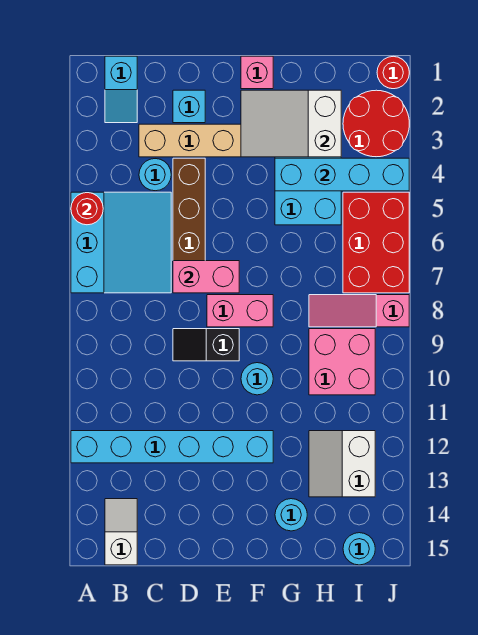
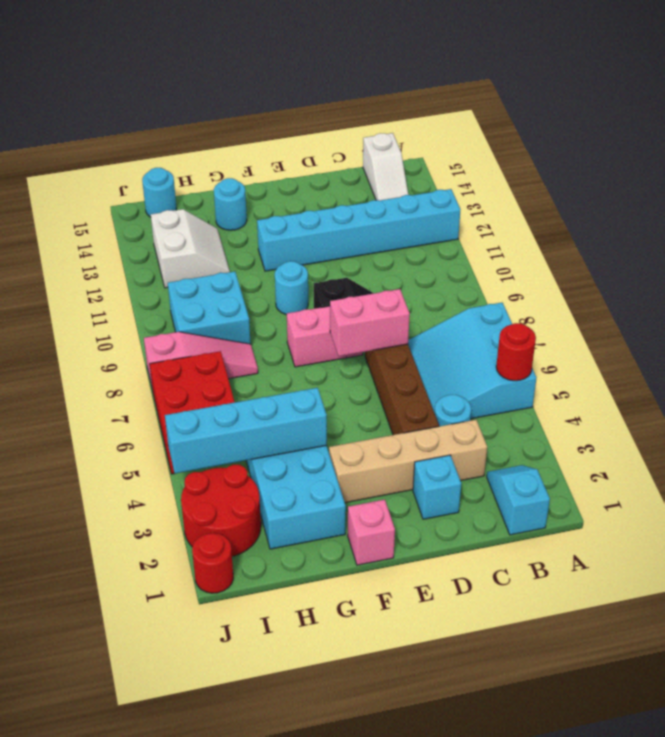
white 2x3 slope [241,90,341,157] -> none
pink 2x2 brick [309,329,375,395] -> cyan 2x2 brick [168,272,251,344]

